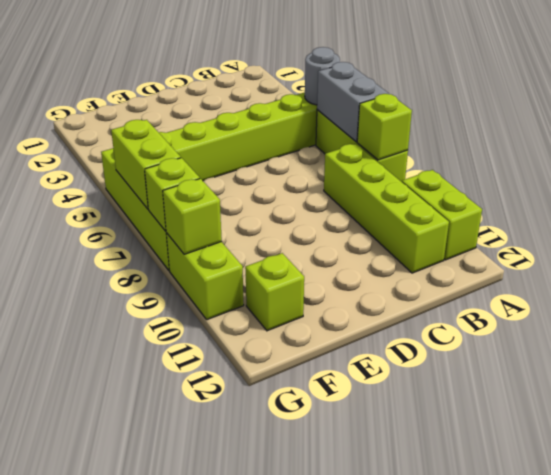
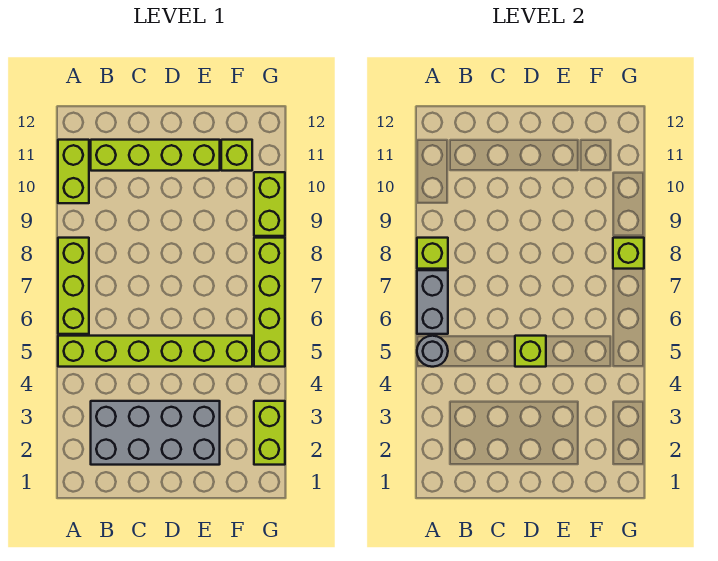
none -> grey 2x4 brick [91,401,220,465]
lime 1x4 brick [324,144,449,273] -> lime 1x4 brick turned to [91,140,220,171]
lime 1x2 brick [111,120,181,209] -> lime 1x2 brick moved to [254,401,285,465]
lime 1x1 brick [163,179,222,254] -> lime 1x1 brick moved to [515,336,546,367]

